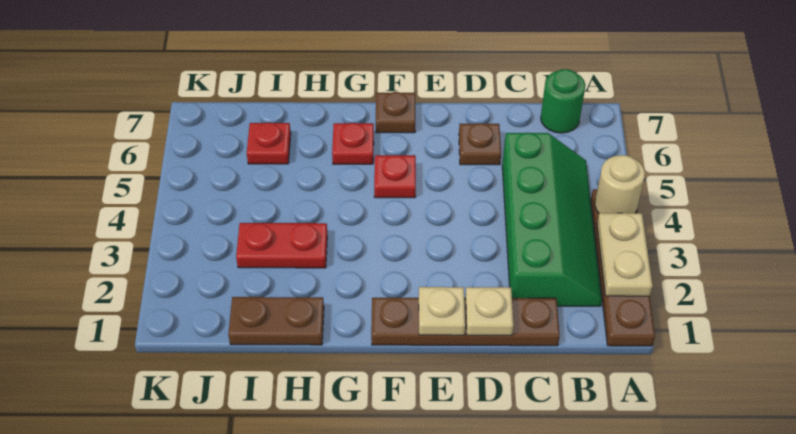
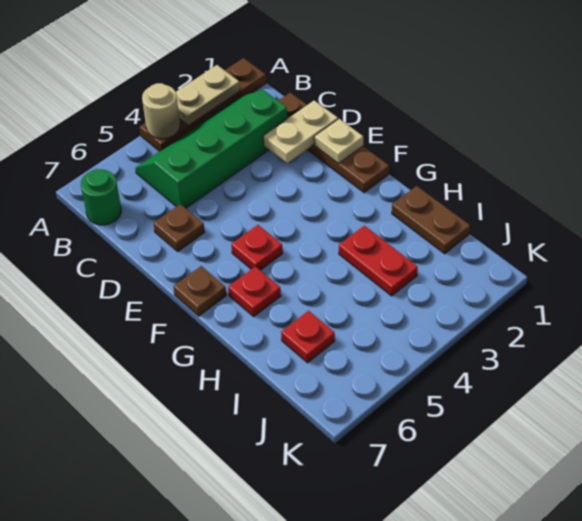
tan 1x1 plate [465,287,513,335] -> tan 1x2 plate [263,100,338,163]

